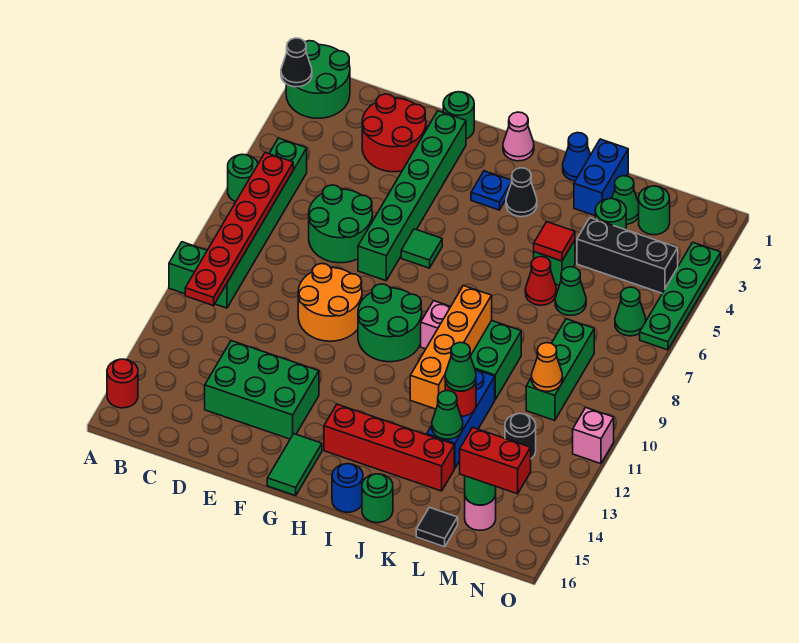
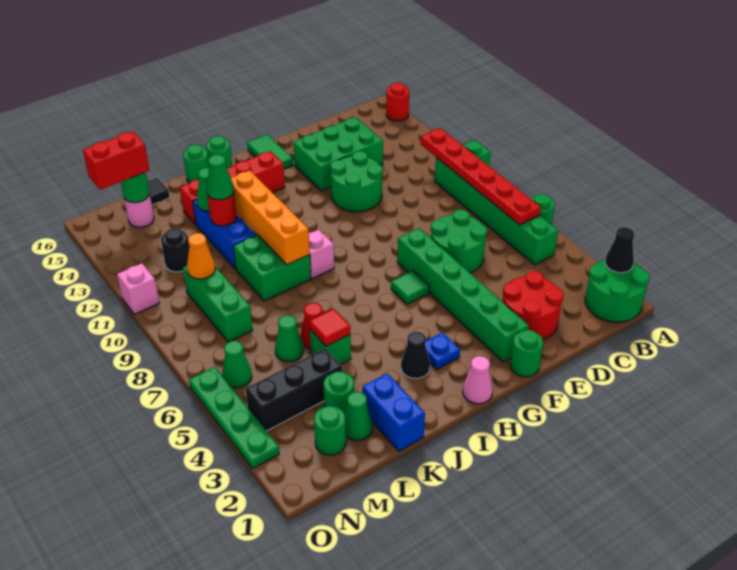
orange 2x2 round brick [298,264,362,341] -> none
green 2x2 round brick [358,284,422,362] -> green 2x2 round brick moved to [330,151,383,212]
blue 1x1 round brick [332,464,363,512] -> green 1x1 round brick [206,136,232,168]
blue 1x1 cone [563,133,590,181] -> none

